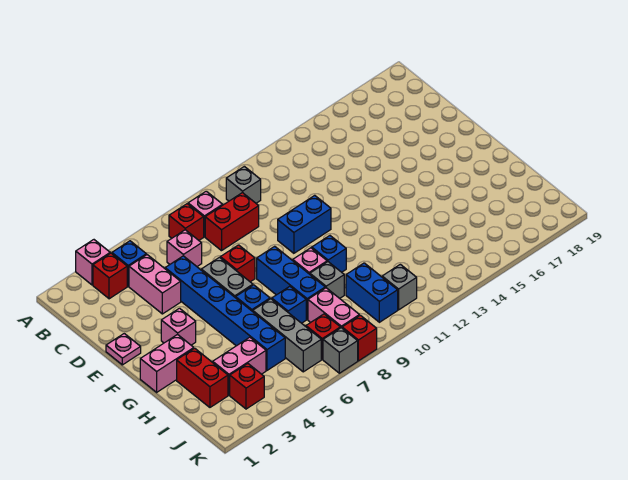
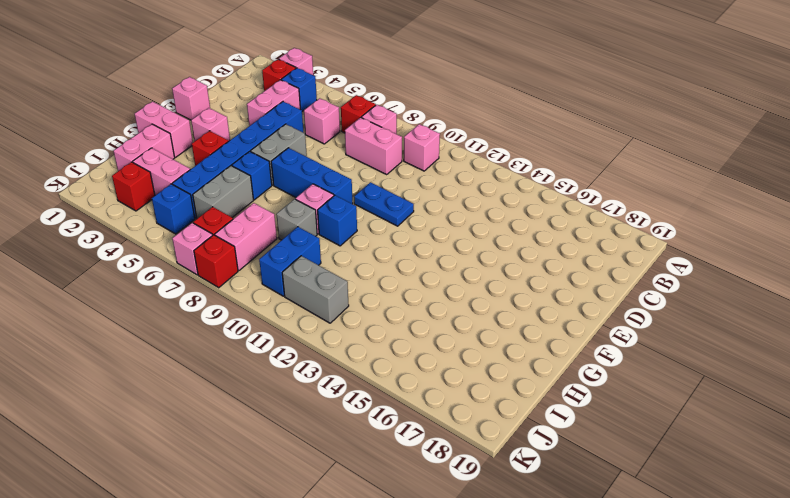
grey 1x1 brick [226,166,261,203] -> pink 1x1 brick [404,124,440,171]
red 1x2 brick [205,193,259,251] -> pink 1x2 brick [345,117,402,174]
pink 1x1 plate [106,334,141,365] -> pink 1x1 brick [172,77,210,120]
red 1x1 brick [220,245,255,282] -> red 1x1 brick moved to [192,131,229,166]
blue 1x2 brick [278,195,331,253] -> blue 1x2 plate [354,182,414,226]
blue 1x3 brick [257,246,325,319] -> blue 1x3 brick turned to [271,148,353,204]
red 1x2 brick [177,348,228,407] -> pink 1x2 brick [114,124,175,171]
grey 1x3 brick [253,299,321,372] -> grey 1x2 brick [193,166,254,218]
blue 1x1 brick [272,286,306,323] -> blue 1x1 brick moved to [152,184,195,234]
grey 1x1 brick [382,264,417,310] -> grey 1x2 brick [282,256,349,323]
grey 1x1 brick [323,328,358,373] -> pink 1x1 brick [172,223,213,275]

